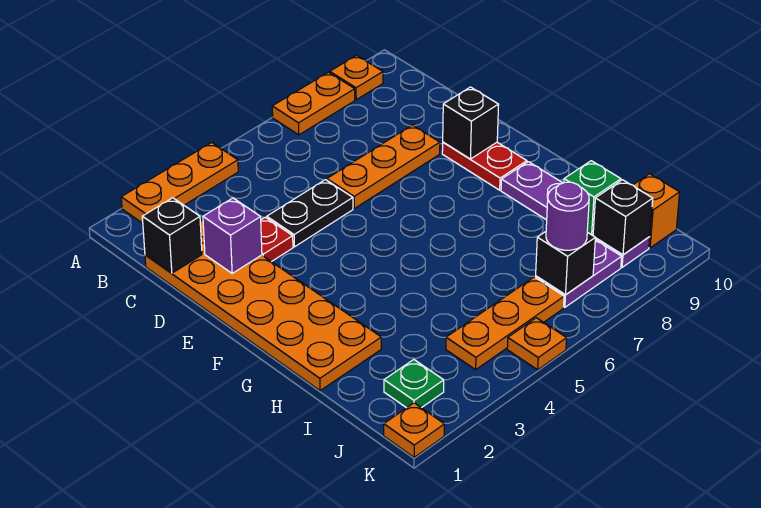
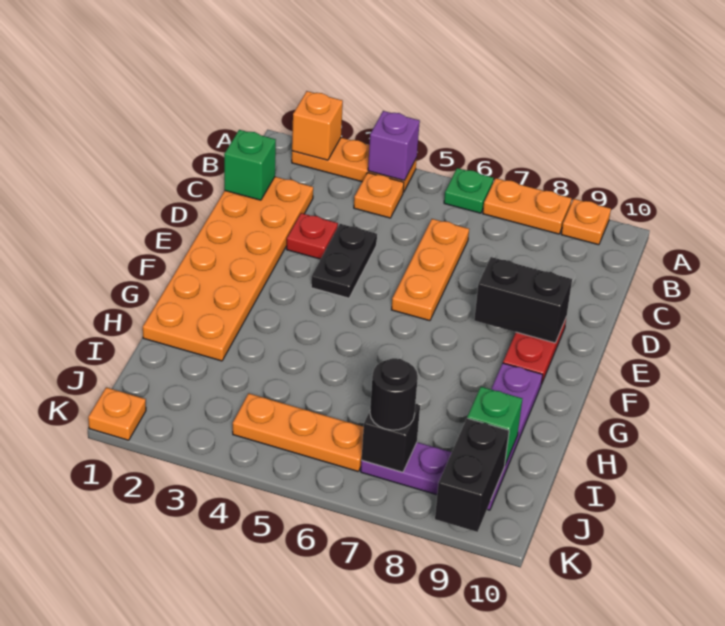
black 1x1 brick [142,198,202,273] -> green 1x1 brick [224,130,276,200]
purple 1x1 brick [203,198,262,273] -> purple 1x1 brick moved to [368,111,420,181]
black 1x2 plate [267,180,353,247] -> black 1x2 plate turned to [311,224,377,298]
orange 1x3 plate [327,125,440,208] -> orange 1x3 plate turned to [391,219,469,321]
black 1x1 brick [443,87,499,159] -> black 1x2 brick [474,257,572,343]
green 1x1 plate [384,360,444,408] -> green 1x1 plate moved to [444,168,493,213]
purple 1x1 round brick [546,182,589,250] -> black 1x1 round brick [370,358,418,430]
black 1x1 brick [593,180,653,255] -> black 1x2 brick [435,418,509,532]
orange 1x1 brick [633,174,680,248] -> orange 1x1 brick moved to [292,91,343,160]
orange 1x1 plate [507,318,567,370] -> orange 1x1 plate moved to [354,173,404,218]

